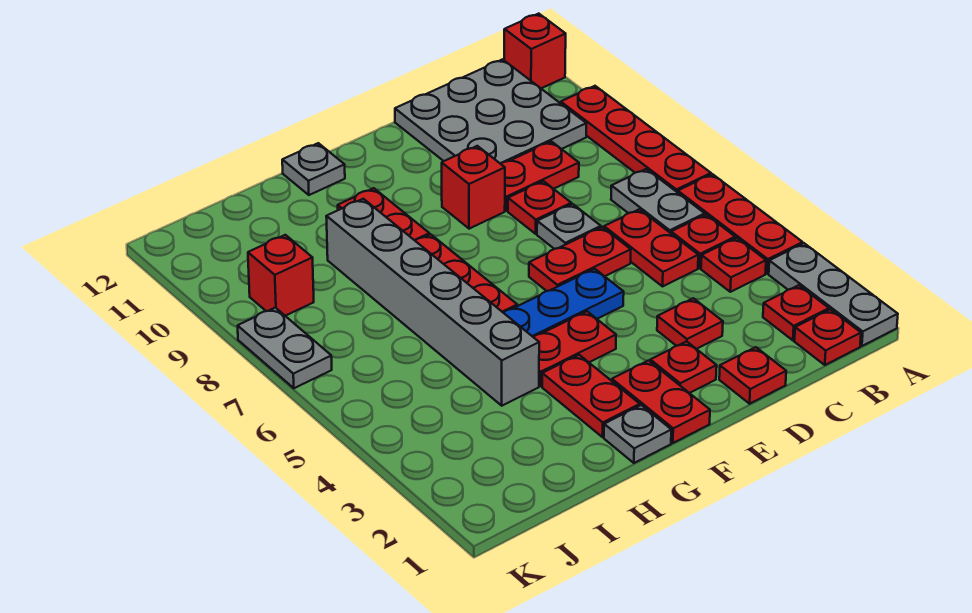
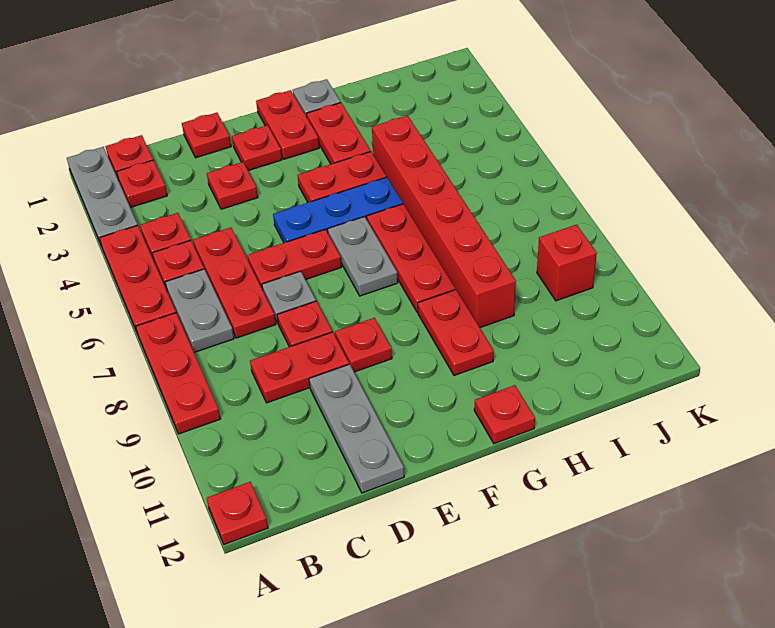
red 1x4 plate [561,86,711,193] -> red 1x3 plate [136,313,220,434]
red 1x1 brick [504,14,566,88] -> red 1x1 plate [207,482,268,545]
grey 3x3 plate [395,59,586,164] -> grey 1x3 plate [309,364,404,493]
red 1x2 plate [604,209,698,286] -> red 1x3 plate [193,228,276,338]
red 1x1 brick [442,146,505,229] -> red 1x1 plate [335,318,392,372]
grey 1x1 plate [282,143,345,195] -> red 1x1 plate [474,385,535,444]
grey 1x6 brick [326,199,539,406] -> red 1x6 brick [372,115,516,328]
grey 1x2 plate [238,308,332,388] -> grey 1x2 plate moved to [327,217,398,296]

